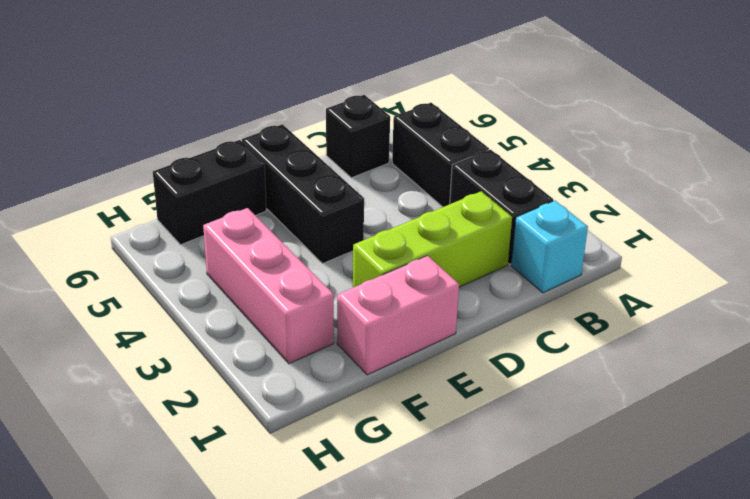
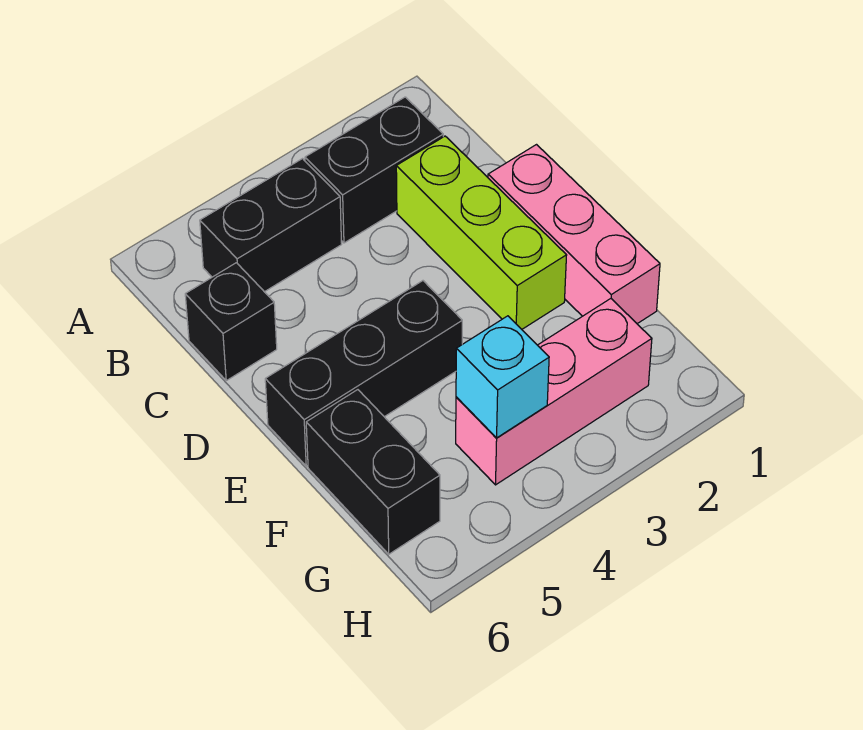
cyan 1x1 brick [511,201,588,293] -> cyan 1x1 brick moved to [456,316,549,438]
pink 1x2 brick [337,256,459,375] -> pink 1x3 brick [488,145,660,324]

